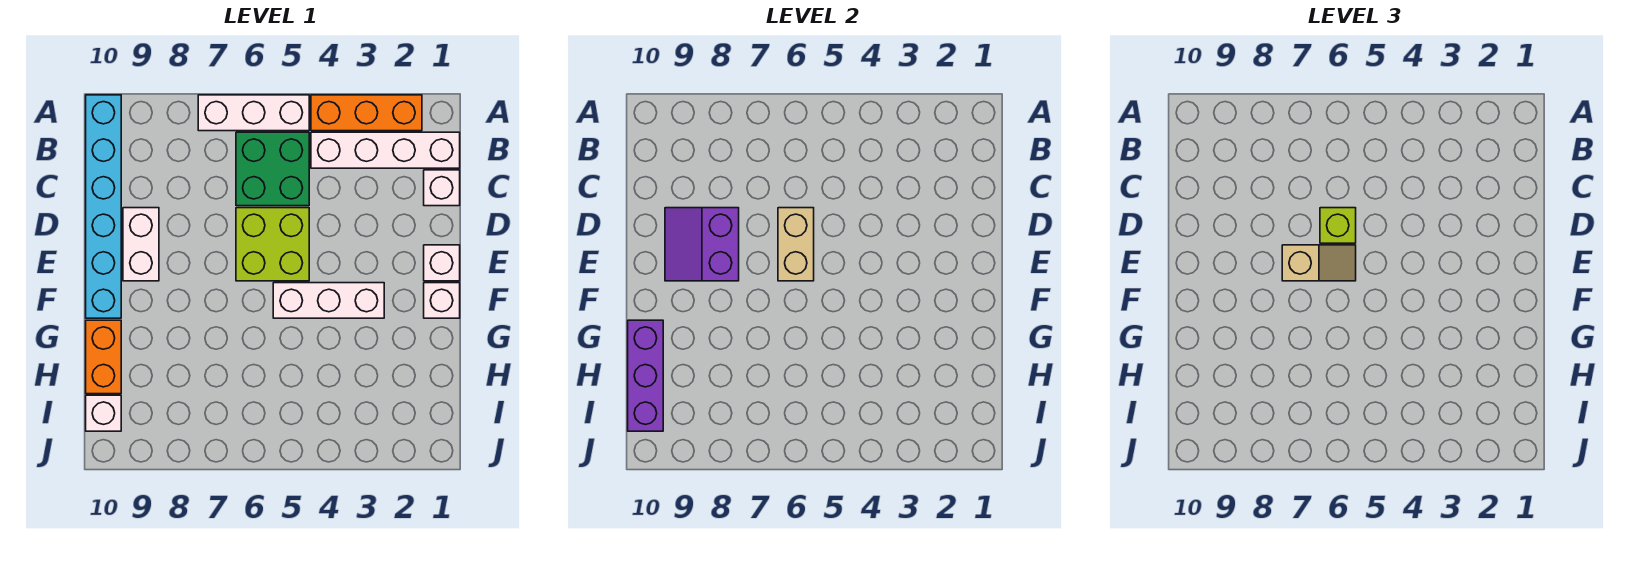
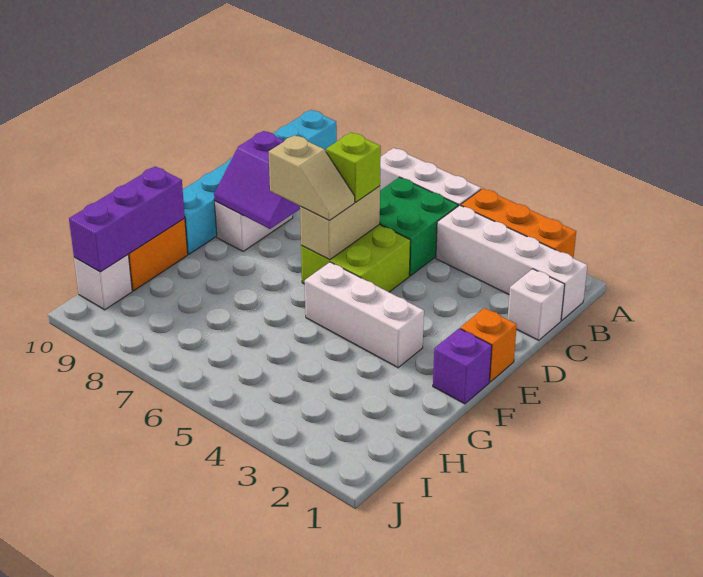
purple 2x2 slope [665,208,739,281] -> purple 2x2 slope turned to [214,131,300,229]
white 1x1 brick [424,245,460,281] -> orange 1x1 brick [460,308,517,382]
white 1x1 brick [424,283,460,318] -> purple 1x1 brick [433,328,492,404]

